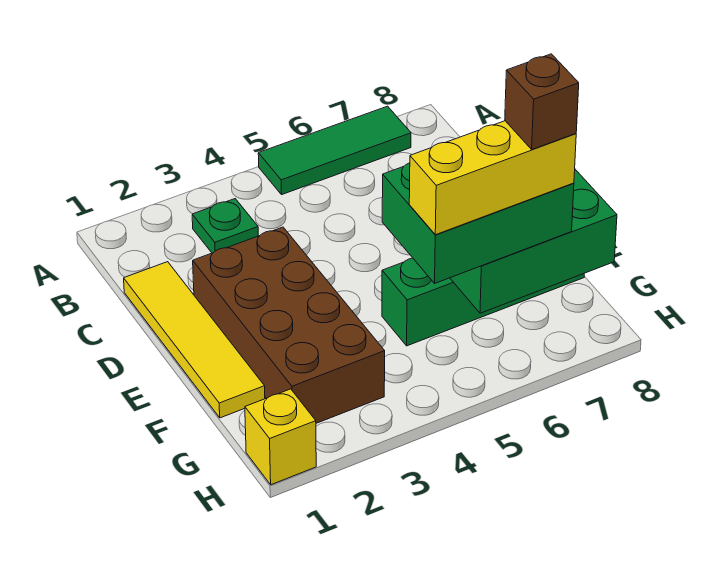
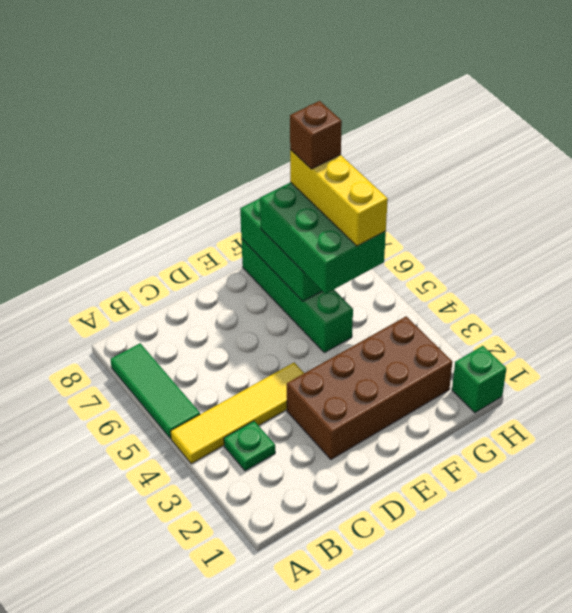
yellow 1x4 tile [124,262,265,418] -> yellow 1x4 tile moved to [170,363,304,464]
yellow 1x1 brick [245,389,316,485] -> green 1x1 brick [452,346,506,413]

